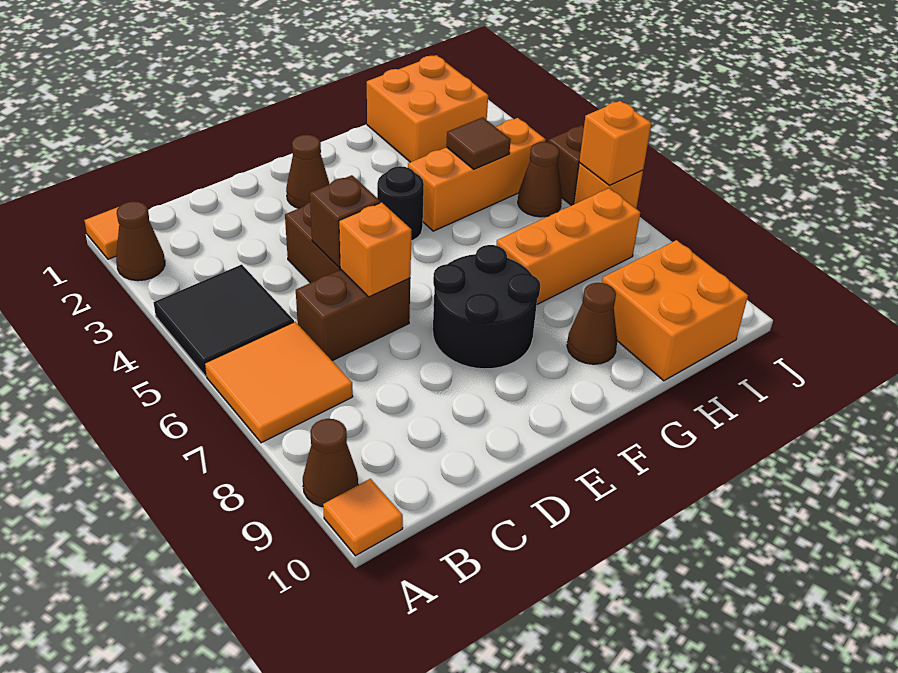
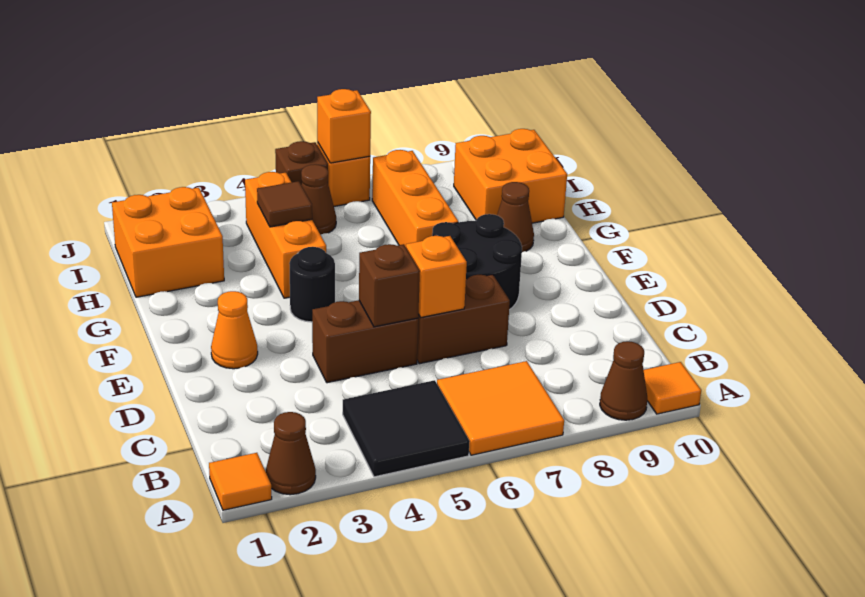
brown 1x2 brick [296,270,410,361] -> brown 1x2 brick turned to [417,274,510,364]
brown 1x1 cone [286,135,329,208] -> orange 1x1 cone [211,291,258,369]

